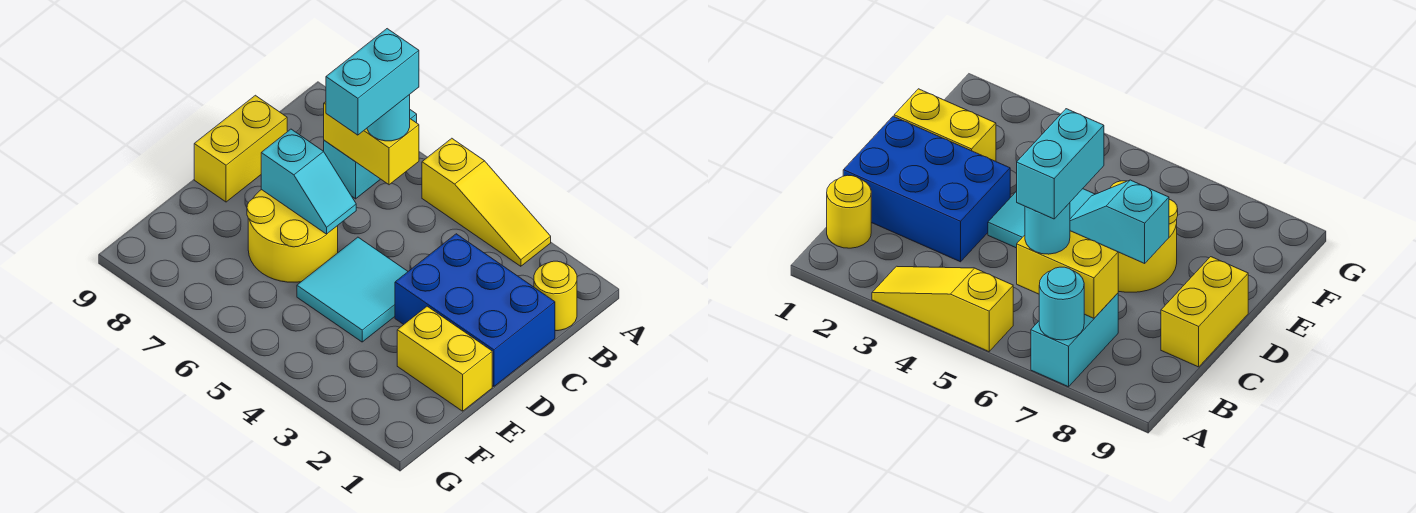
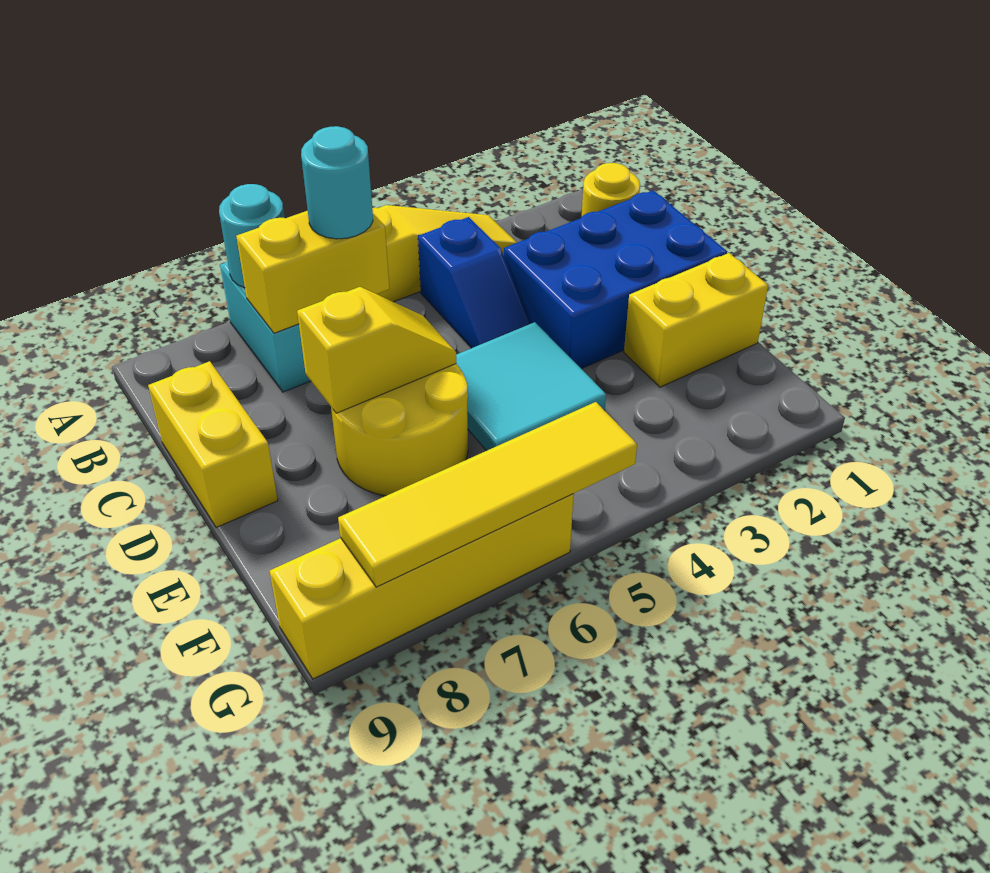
none -> blue 1x2 slope [418,217,531,348]
cyan 1x2 brick [326,29,419,135] -> none
cyan 1x2 slope [261,129,356,234] -> yellow 1x2 slope [297,287,456,413]
none -> yellow 1x4 tile [338,402,637,587]
none -> yellow 1x4 brick [270,494,574,679]

